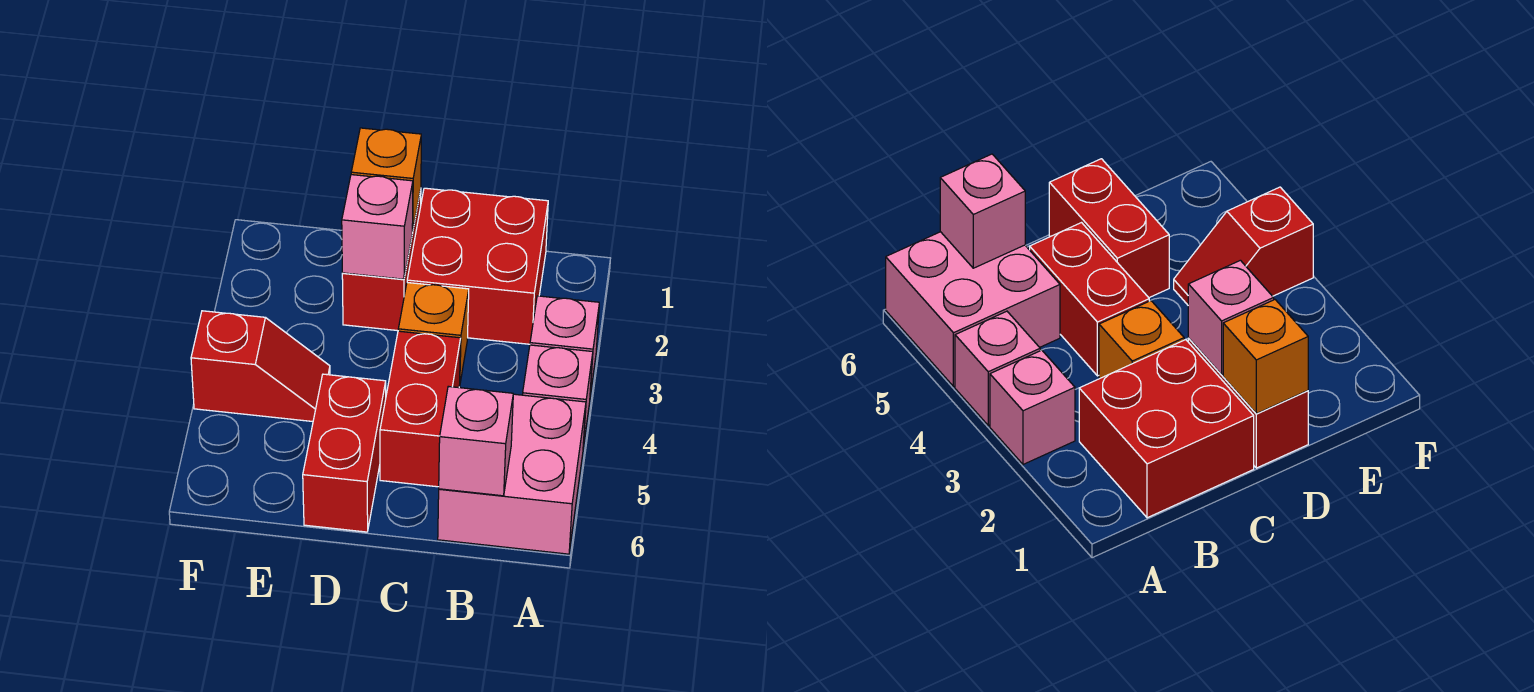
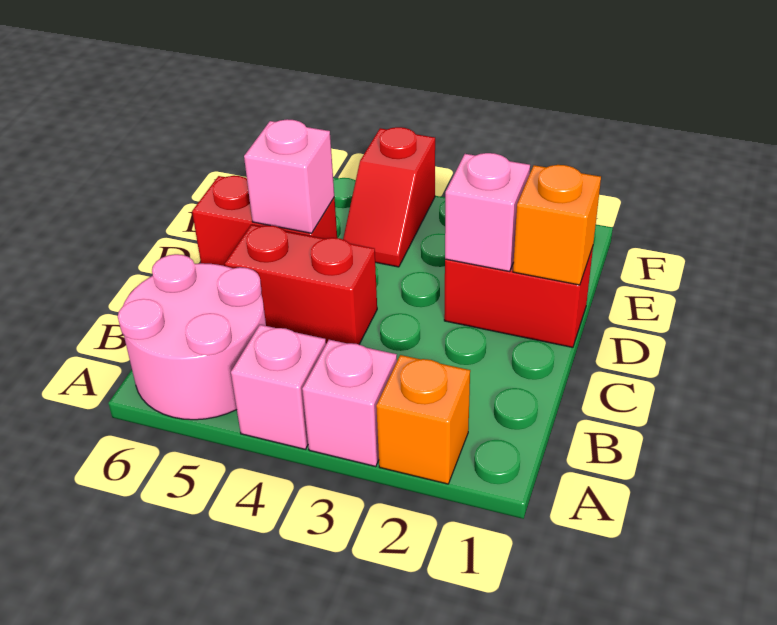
pink 2x2 brick [438,394,586,554] -> pink 2x2 round brick [118,254,266,420]
red 2x2 brick [407,188,548,344] -> none
pink 1x1 brick [439,386,513,496] -> pink 1x1 brick moved to [244,119,334,233]
orange 1x1 brick [398,283,469,386] -> orange 1x1 brick moved to [376,355,470,484]

